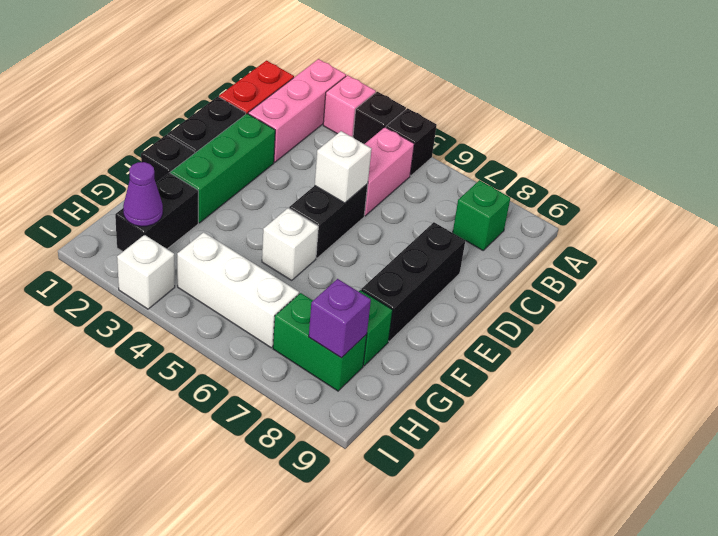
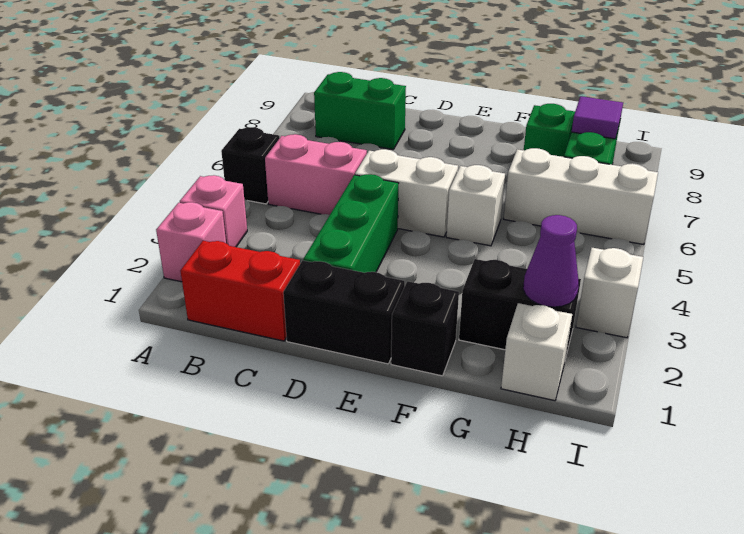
pink 1x3 brick [248,59,346,162] -> pink 1x1 brick [156,202,226,282]
black 1x1 brick [353,92,406,144] -> none
green 1x1 brick [453,180,510,250] -> green 1x2 brick [314,72,406,149]
green 1x3 brick [171,114,275,223] -> green 1x3 brick turned to [303,174,399,273]
black 1x2 brick [289,184,368,258] -> white 1x2 brick [355,149,458,237]
white 1x1 brick [315,131,371,203] -> white 1x1 brick moved to [501,303,572,401]
black 1x3 brick [361,222,465,341] -> none
white 1x3 brick [177,232,299,348] -> white 1x3 brick turned to [504,148,658,245]
purple 1x1 brick [309,279,371,358] -> purple 1x1 tile [572,96,623,139]

